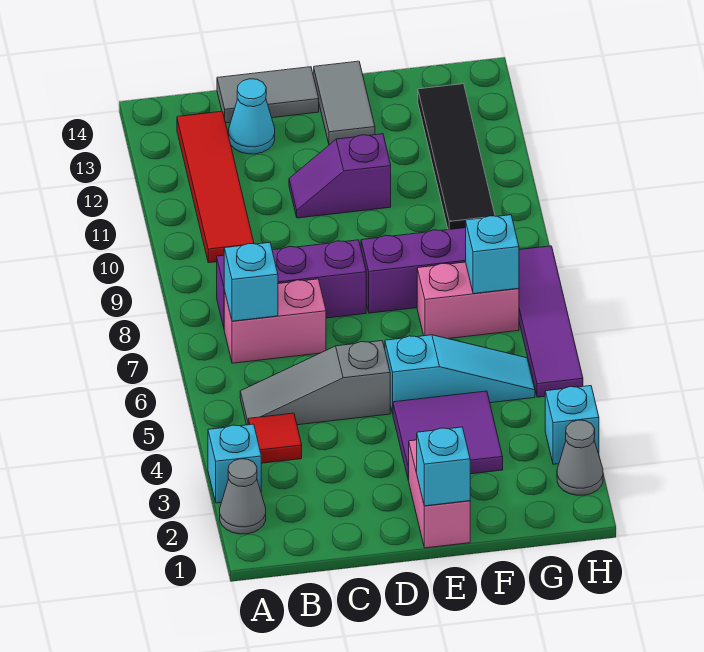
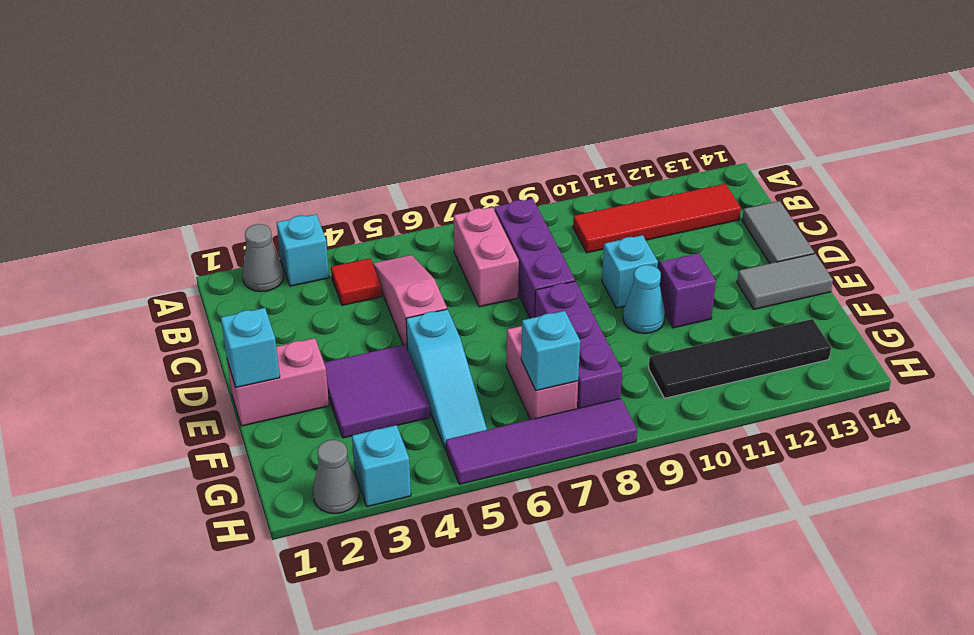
grey 1x3 slope [240,341,390,425] -> pink 1x3 slope [373,255,447,348]
cyan 1x1 brick [224,242,278,321] -> cyan 1x1 brick moved to [602,235,658,308]
cyan 1x1 cone [229,79,275,154] -> cyan 1x1 cone moved to [623,265,665,333]

